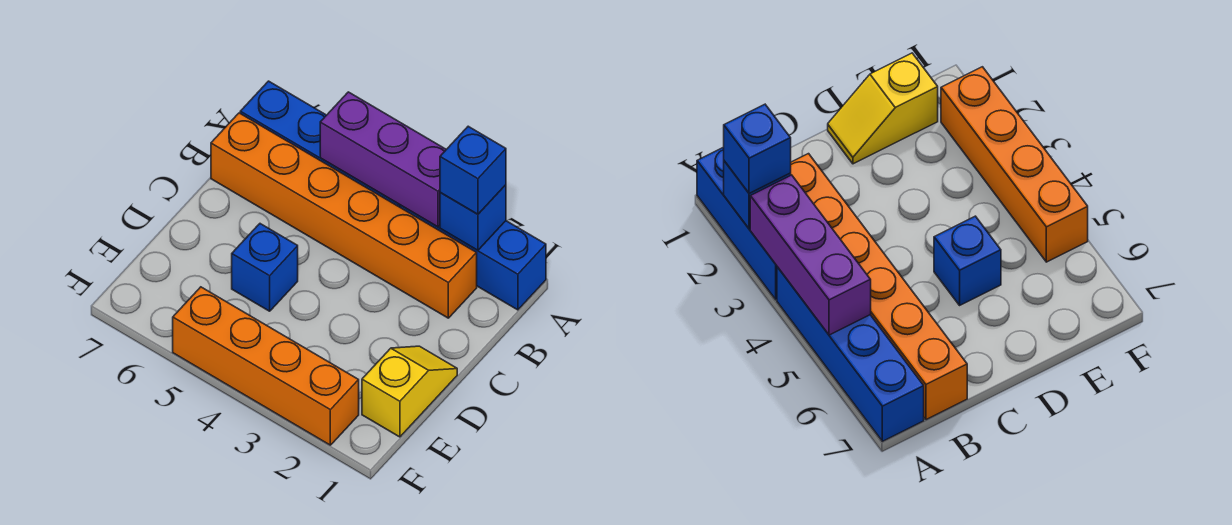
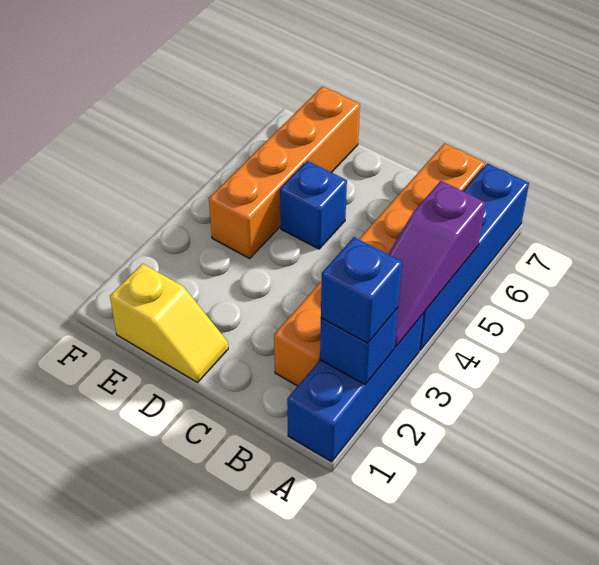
purple 1x3 brick [320,92,446,227] -> purple 1x3 slope [388,181,485,347]
orange 1x4 brick [173,287,359,445] -> orange 1x4 brick moved to [209,86,360,258]

